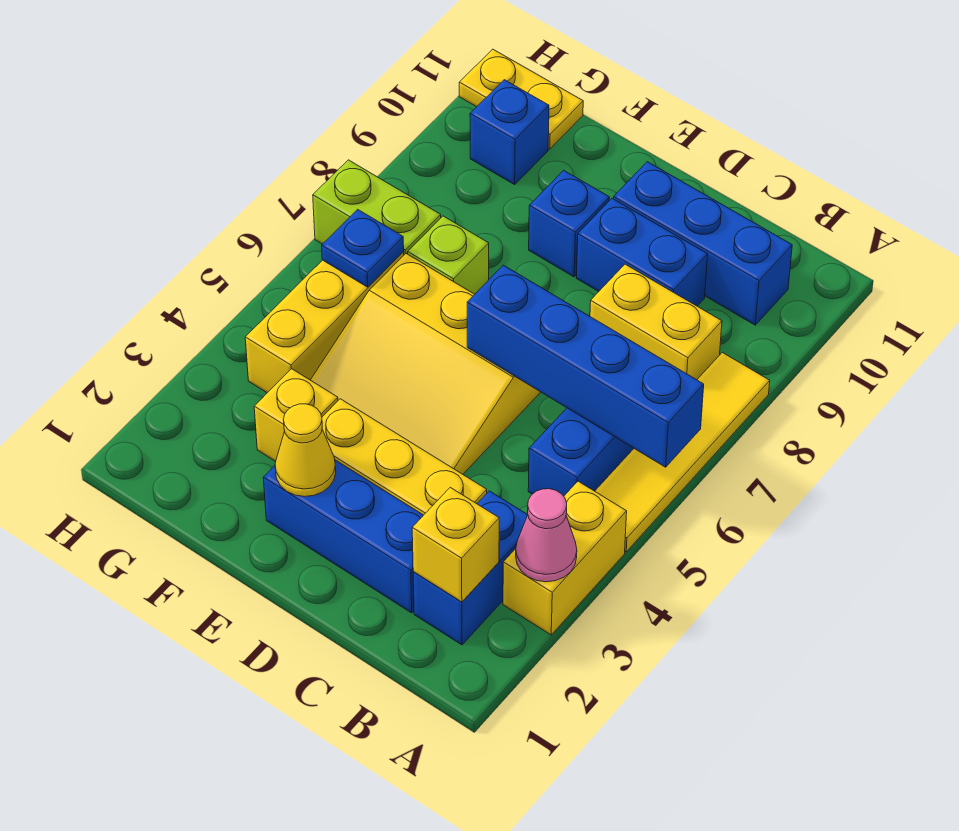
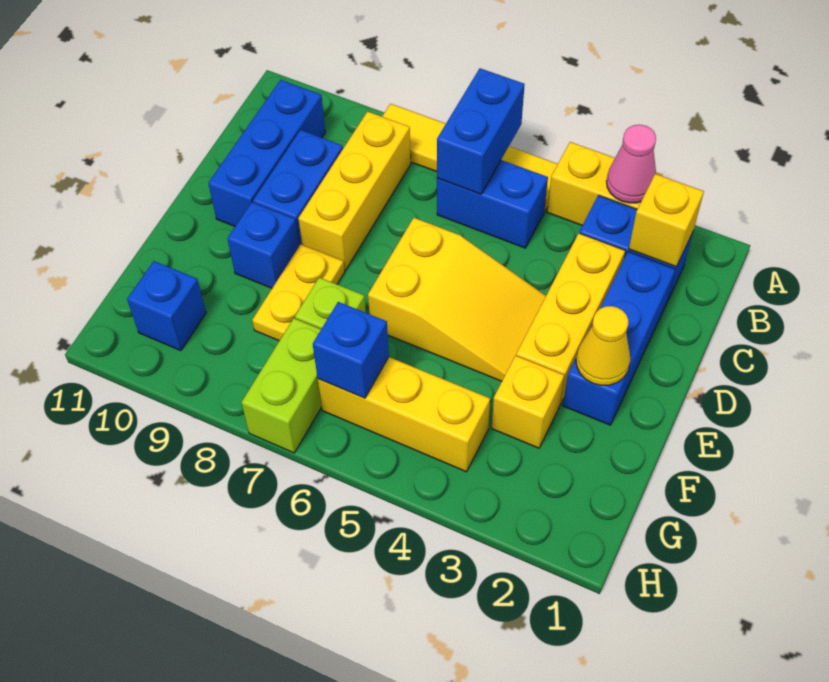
blue 1x4 brick [467,265,704,467] -> blue 1x2 brick [437,68,525,194]
yellow 1x2 brick [590,264,722,380] -> yellow 1x3 brick [298,111,411,270]
yellow 3x3 slope [311,254,540,474] -> yellow 2x3 slope [368,218,546,381]
blue 1x1 plate [322,209,404,287] -> blue 1x1 brick [313,302,389,398]
yellow 1x2 plate [459,49,583,149] -> yellow 1x2 plate moved to [252,244,345,341]

